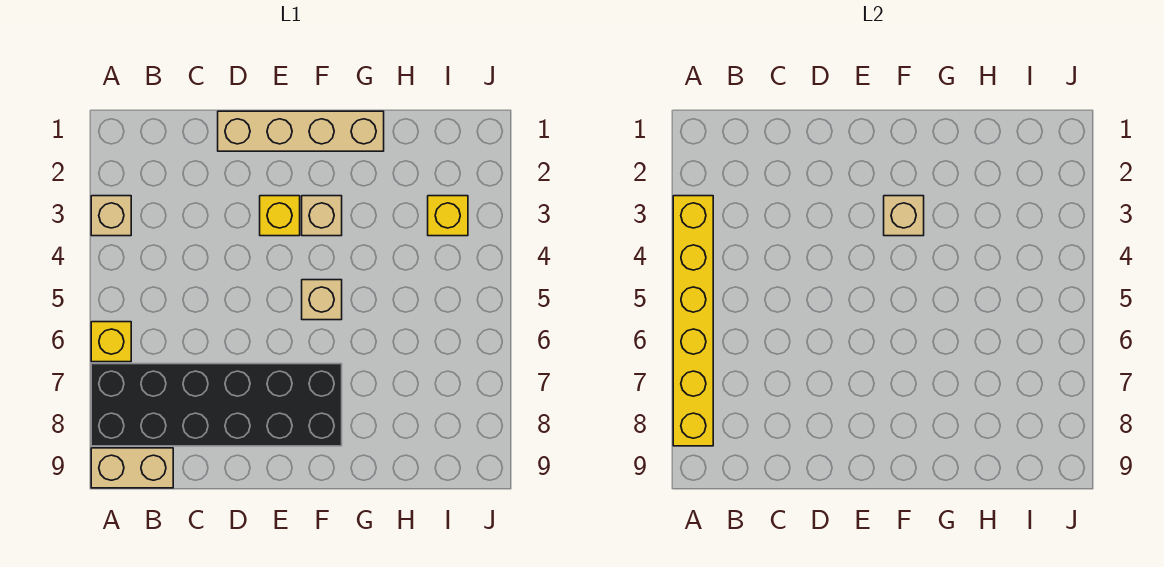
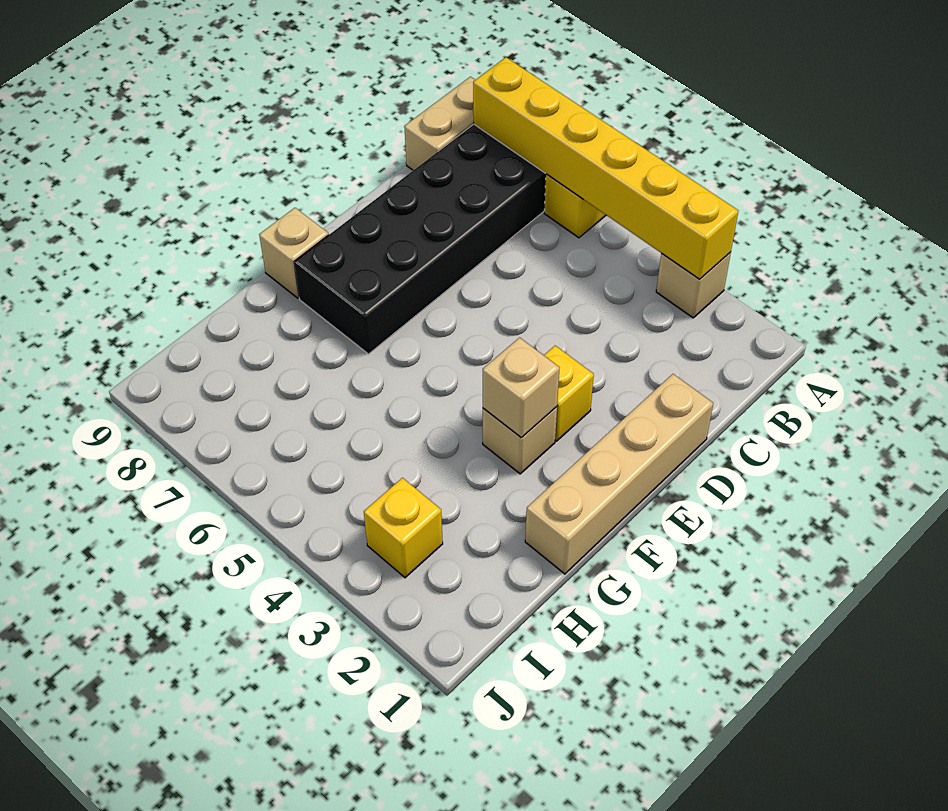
tan 1x1 brick [302,280,342,320] -> tan 1x1 brick moved to [259,208,329,298]

